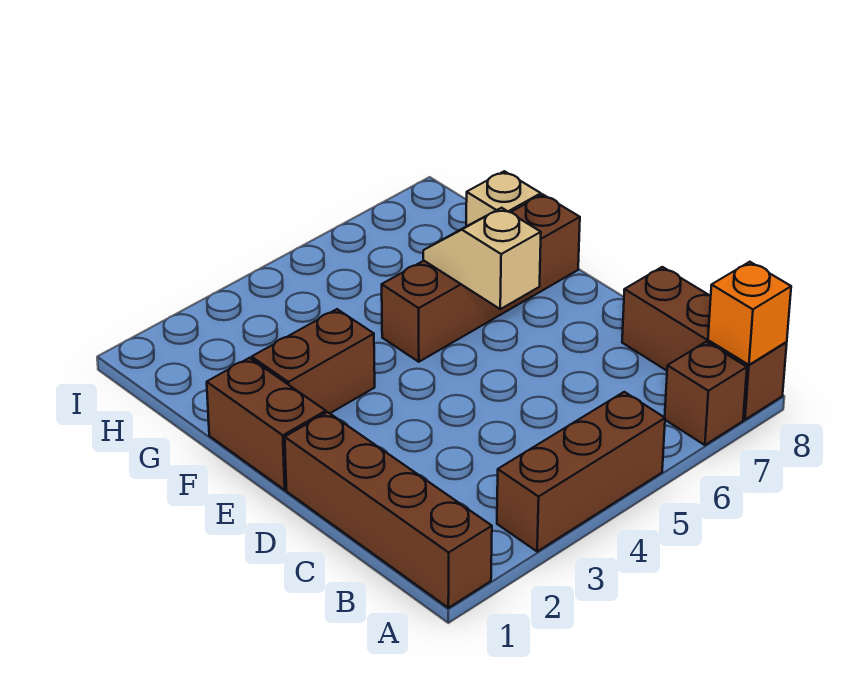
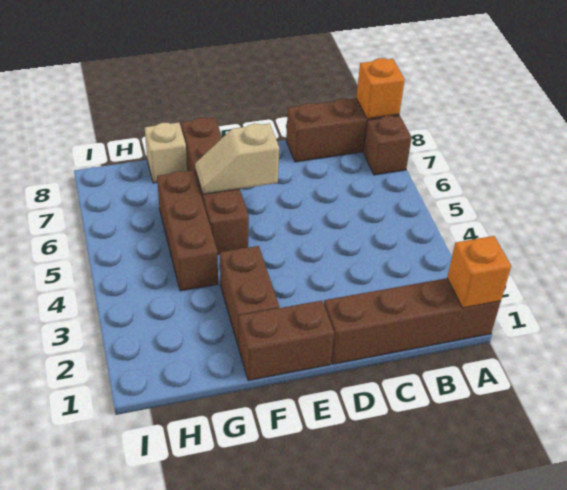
none -> orange 1x1 brick [447,236,511,308]
brown 1x3 brick [497,392,665,551] -> brown 1x3 brick moved to [157,171,218,291]

